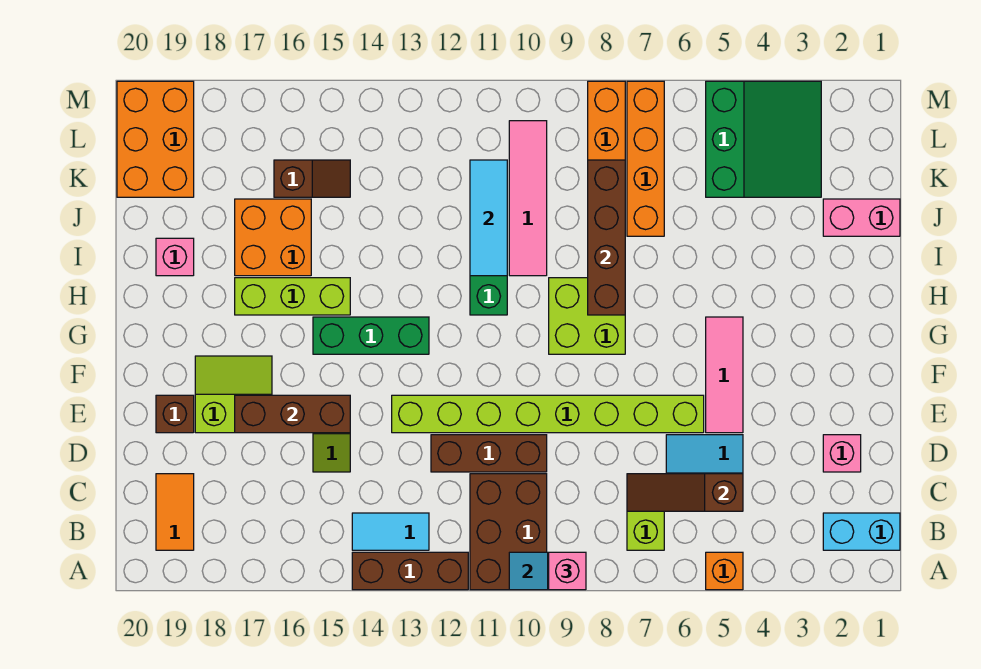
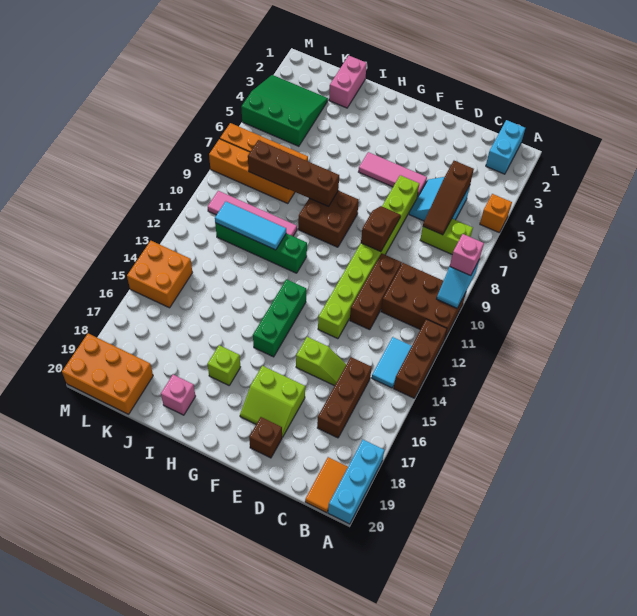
none -> cyan 1x3 brick [328,440,384,524]
orange 1x2 tile [156,474,194,550] -> orange 1x2 tile turned to [305,457,348,513]
pink 1x1 brick [823,435,861,472] -> none
brown 1x3 brick [235,395,350,433] -> brown 1x3 brick moved to [317,357,372,438]
lime 2x2 slope [195,356,272,433] -> lime 2x2 slope turned to [240,366,305,437]
lime 2x2 brick [549,278,625,354] -> brown 2x2 brick [298,191,359,247]
lime 1x3 brick [235,278,350,315] -> lime 1x1 brick [208,345,240,385]
orange 2x2 brick [235,199,311,276] -> orange 2x2 brick moved to [127,241,192,308]
brown 1x2 slope [274,160,350,197] -> brown 1x2 slope moved to [361,206,401,252]

